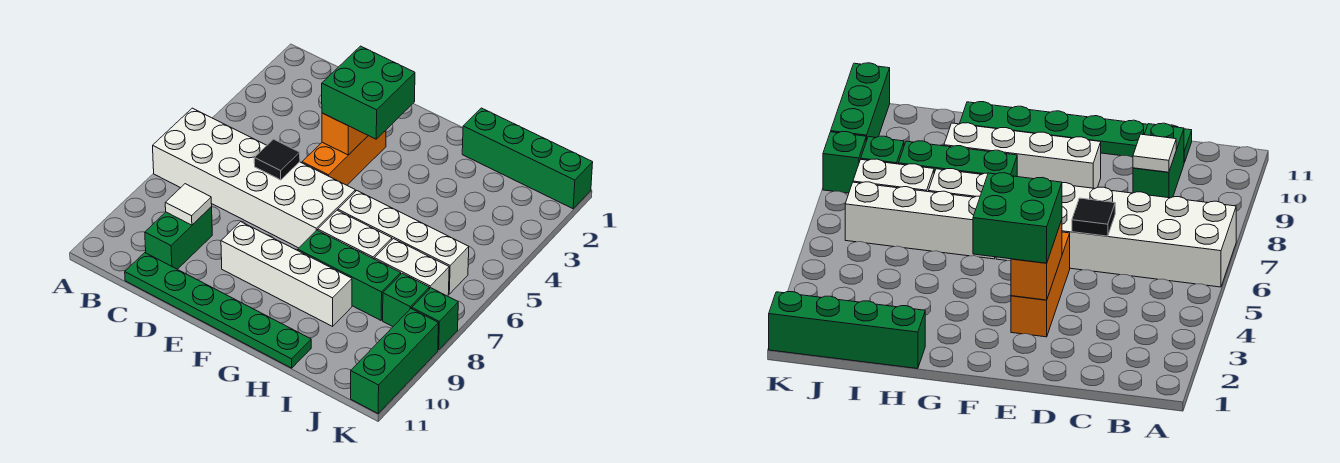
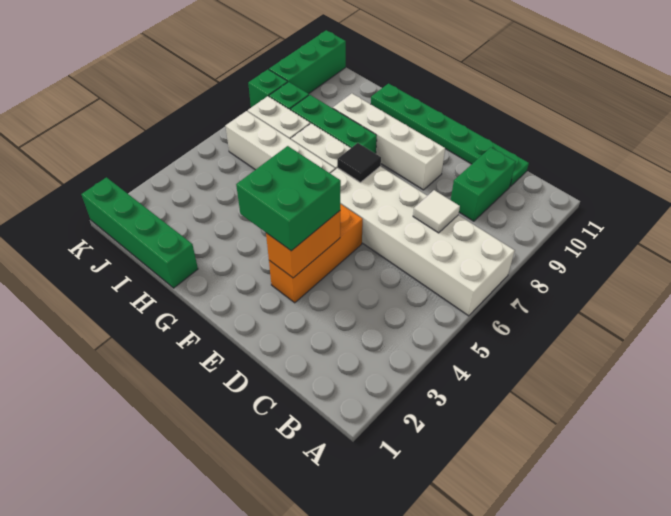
white 1x1 tile [165,184,212,225] -> white 1x1 tile moved to [413,190,460,233]
black 1x1 tile [254,139,300,180] -> black 1x1 tile moved to [337,143,381,182]

